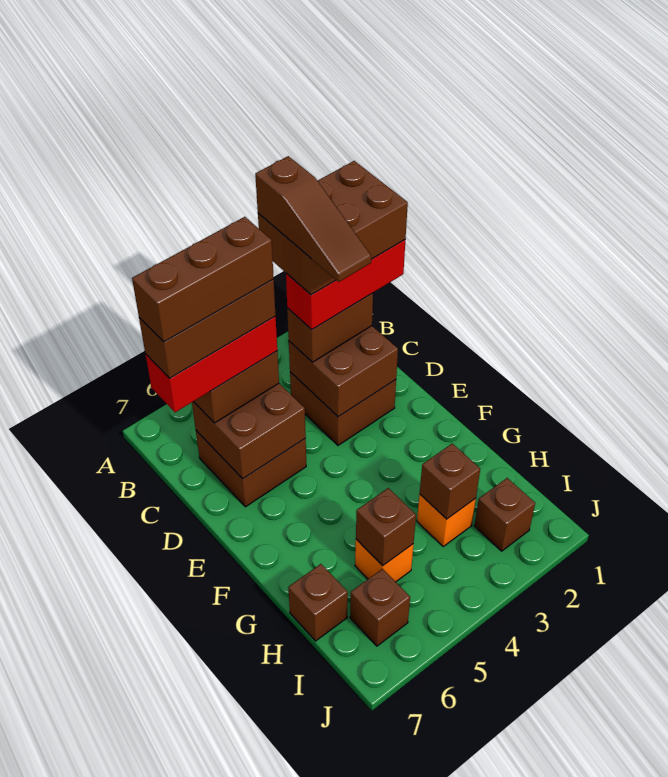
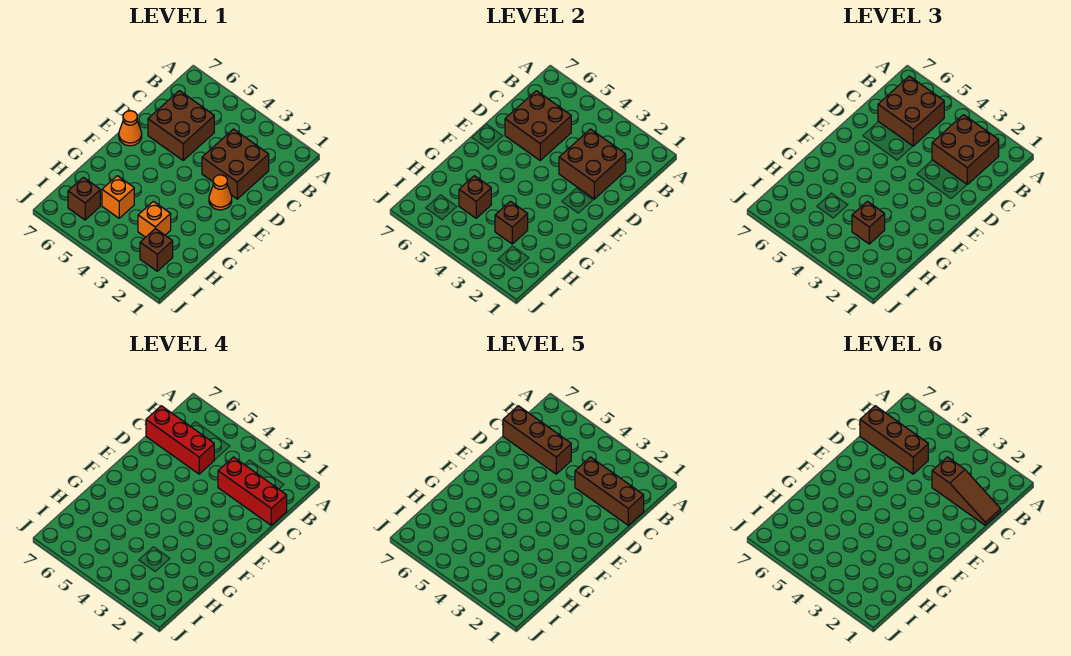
brown 2x3 brick [258,161,408,295] -> brown 1x3 brick [575,457,644,525]
brown 1x3 slope [255,156,371,282] -> brown 1x3 slope turned to [932,457,1001,525]
brown 1x2 brick [287,293,373,362] -> brown 2x2 brick [932,115,999,184]
none -> orange 1x1 cone [209,175,232,210]
none -> orange 1x1 cone [119,111,142,146]
brown 1x1 brick [288,564,348,641] -> brown 1x1 brick moved to [852,201,885,244]

